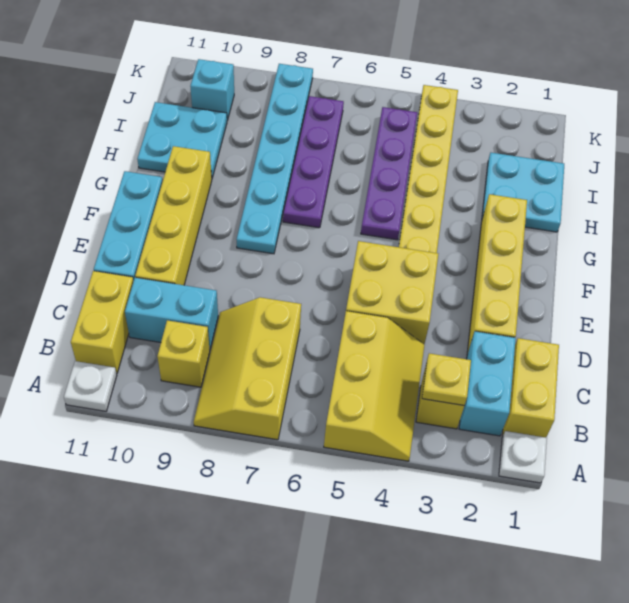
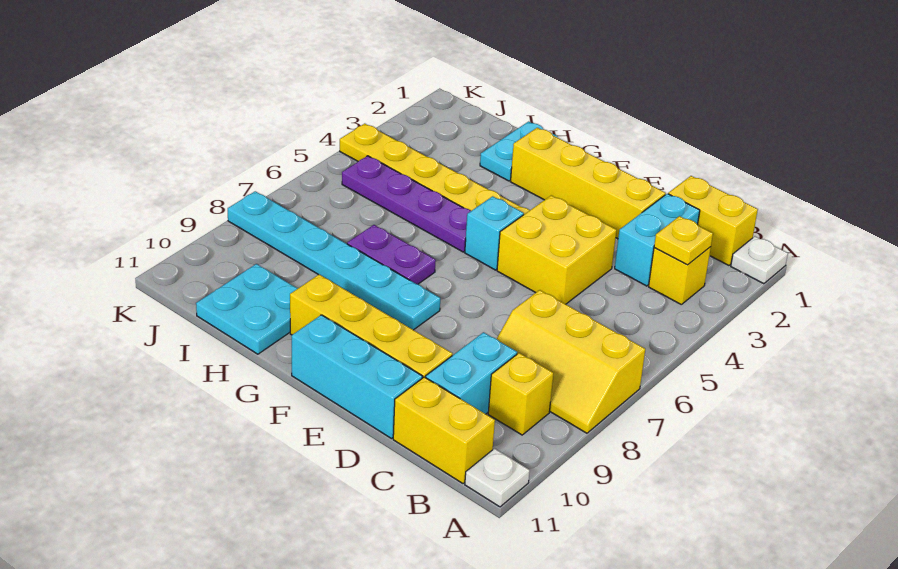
yellow 2x3 slope [324,311,424,461] -> none
cyan 1x2 brick [459,331,516,436] -> cyan 1x2 brick turned to [615,194,700,286]
purple 1x4 plate [283,96,344,228] -> purple 1x2 plate [347,225,436,284]
cyan 2x2 plate [482,153,564,232] -> cyan 1x2 plate [480,122,557,181]
cyan 1x1 brick [190,59,234,121] -> cyan 1x1 brick moved to [465,196,524,270]

